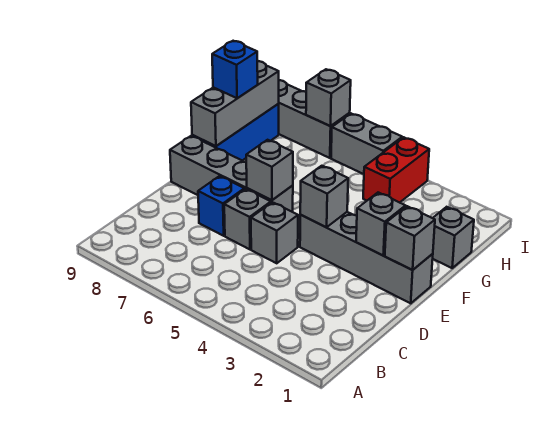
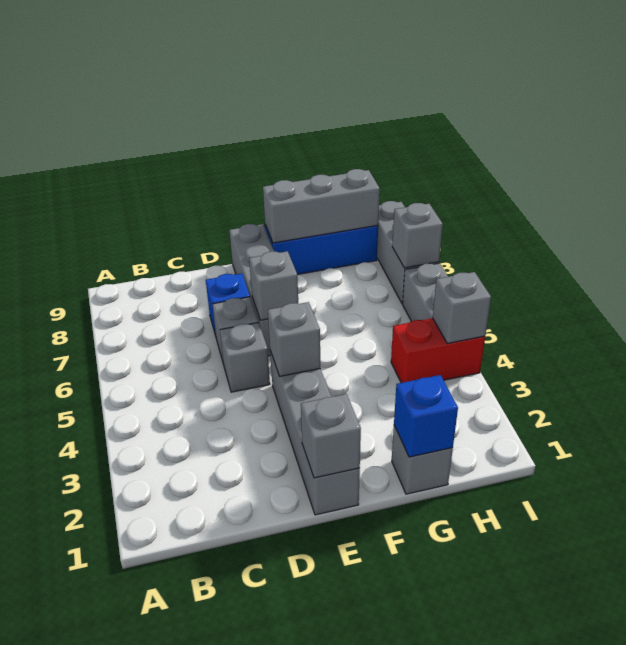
grey 1x1 brick [356,193,406,255] -> grey 1x1 brick moved to [433,272,491,344]
blue 1x1 brick [212,41,258,98] -> blue 1x1 brick moved to [394,375,458,457]

